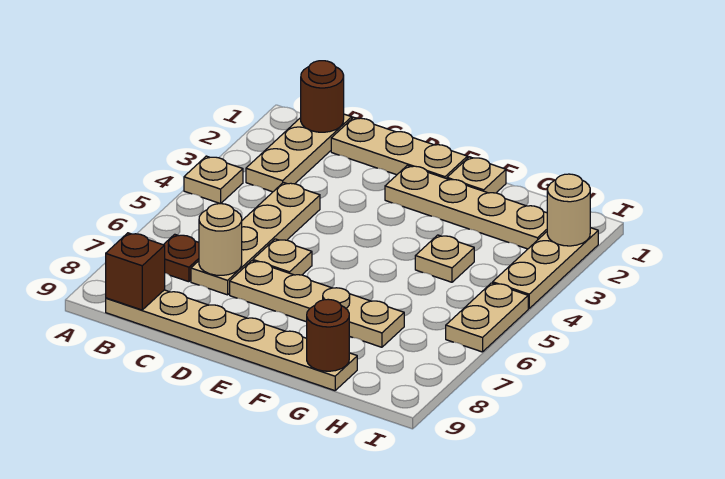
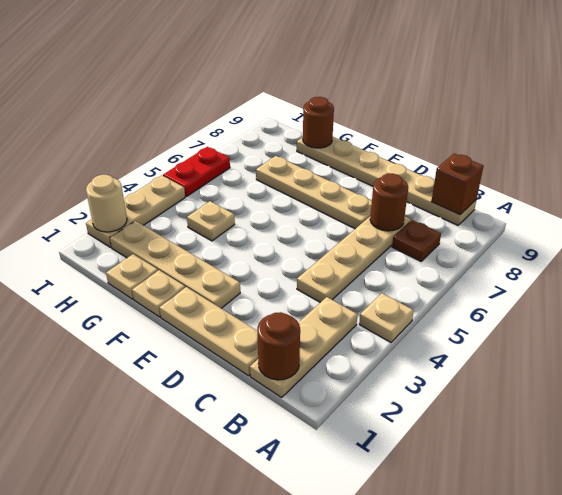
tan 1x1 round brick [199,204,242,275] -> brown 1x1 round brick [370,174,408,231]
tan 1x1 plate [253,239,312,275] -> tan 1x1 plate moved to [106,254,158,299]
tan 1x2 plate [446,283,528,352] -> red 1x2 plate [163,147,230,197]

